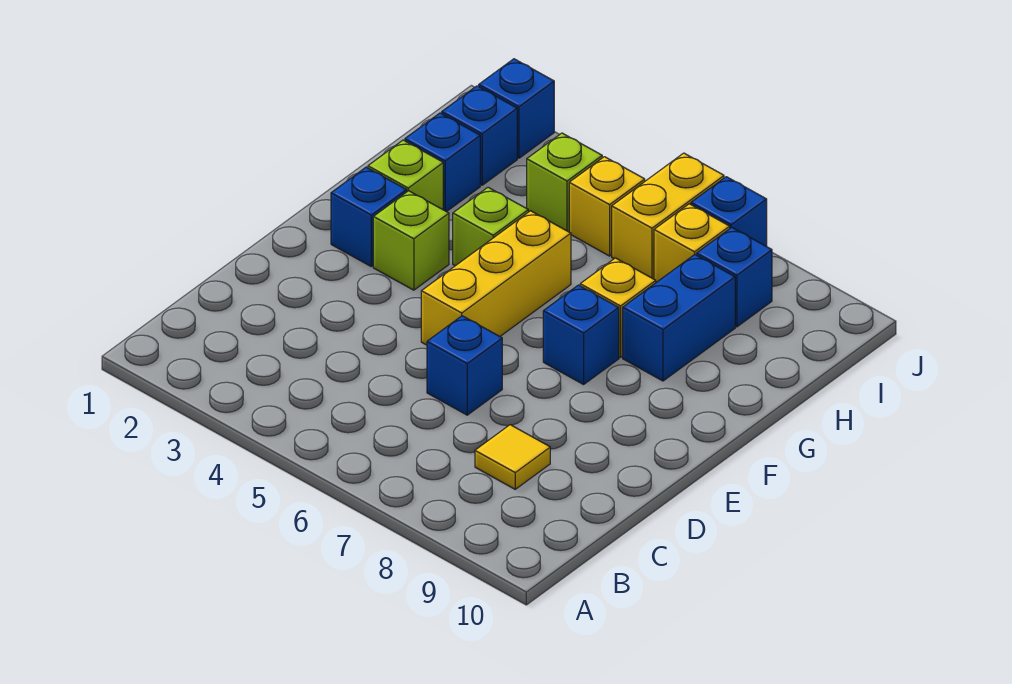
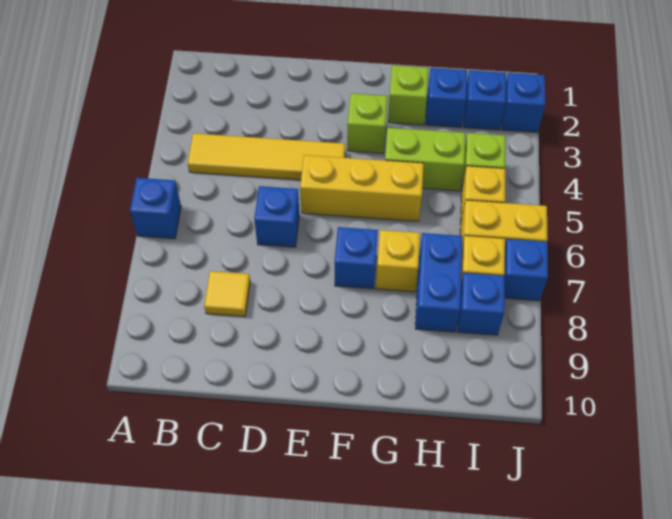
none -> yellow 1x4 tile [188,133,345,180]
blue 1x1 brick [331,167,407,266] -> blue 1x1 brick moved to [130,178,181,239]
lime 1x1 brick [453,187,528,266] -> lime 1x2 brick [385,128,465,191]
blue 1x2 brick [623,255,735,381] -> blue 1x2 brick turned to [415,233,462,332]

